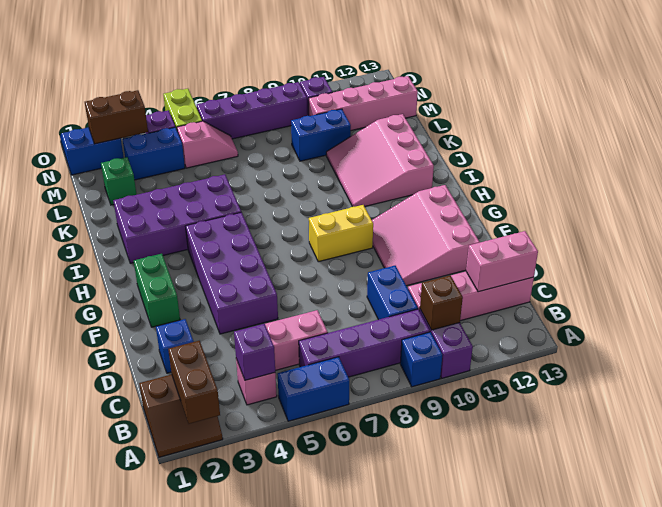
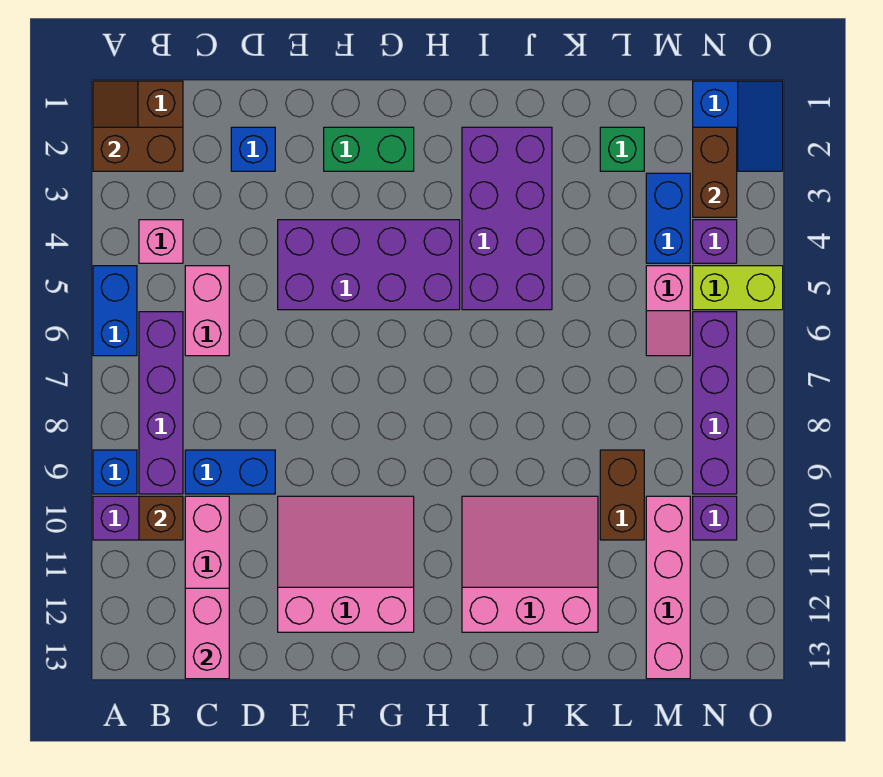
purple 1x1 brick [234,324,275,380] -> none
yellow 1x2 brick [309,205,373,262] -> none
blue 1x2 brick [291,109,351,161] -> brown 1x2 brick [600,450,644,540]

